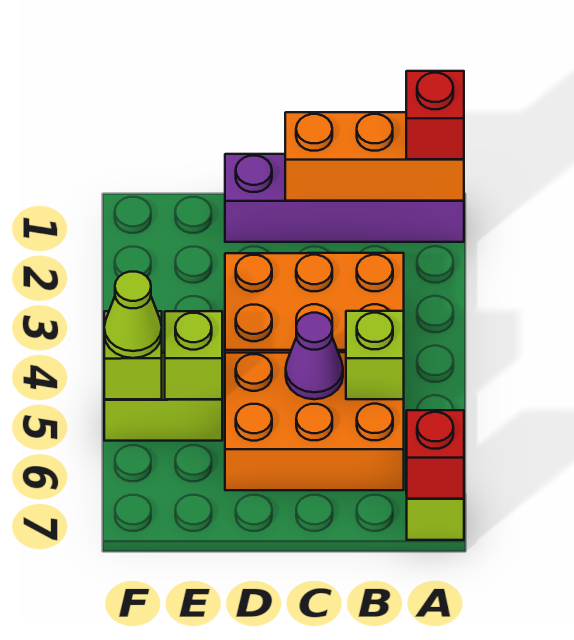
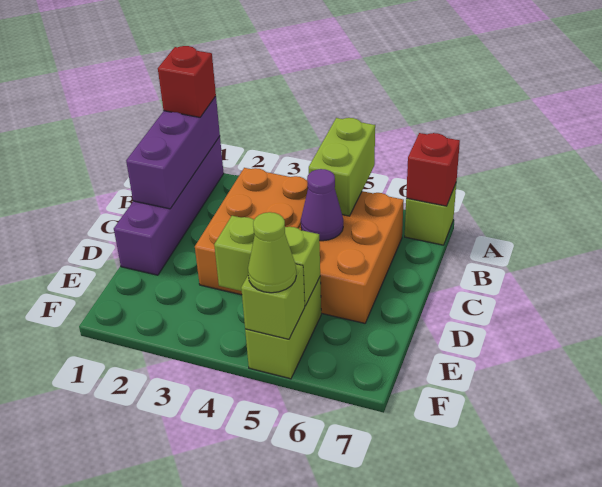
orange 1x3 brick [285,112,464,201] -> purple 1x3 brick [126,96,220,209]
lime 1x1 brick [346,311,404,399] -> lime 1x2 brick [309,118,375,216]
lime 1x1 brick [165,311,222,399] -> lime 1x2 brick [214,216,320,306]

